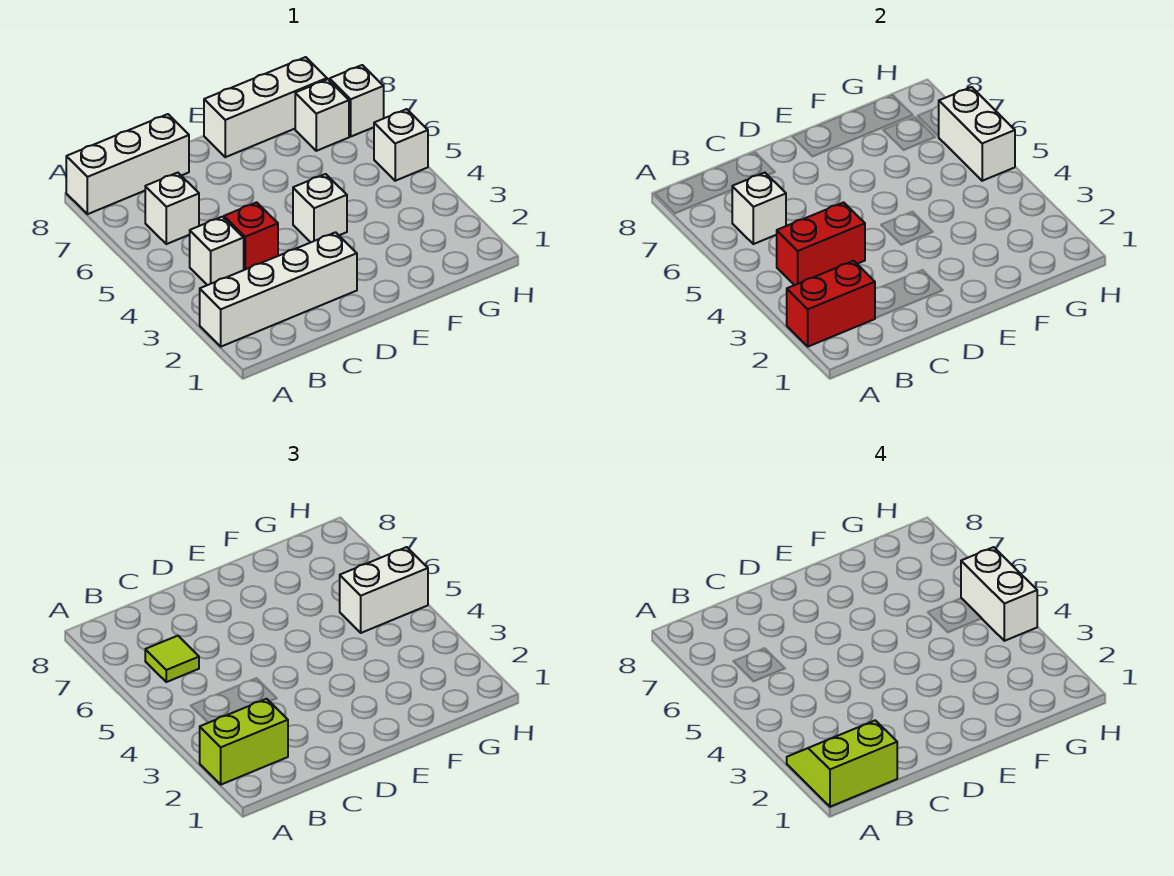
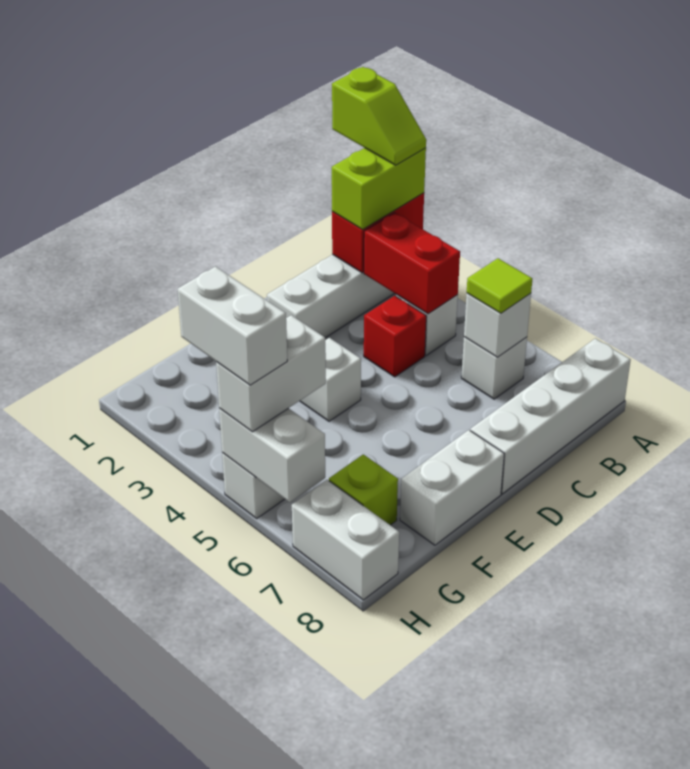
lime 2x2 slope [787,720,897,807] -> lime 1x2 slope [332,67,426,165]
white 1x3 brick [66,114,189,214] -> white 1x4 brick [470,338,631,494]
red 1x2 brick [777,202,865,285] -> red 1x2 brick turned to [364,213,460,314]
white 1x3 brick [204,57,327,157] -> white 1x2 brick [400,430,504,545]
white 1x1 brick [295,79,349,151] -> lime 1x1 brick [329,454,398,525]
white 1x1 brick [330,65,384,136] -> white 1x2 brick [292,480,399,600]

